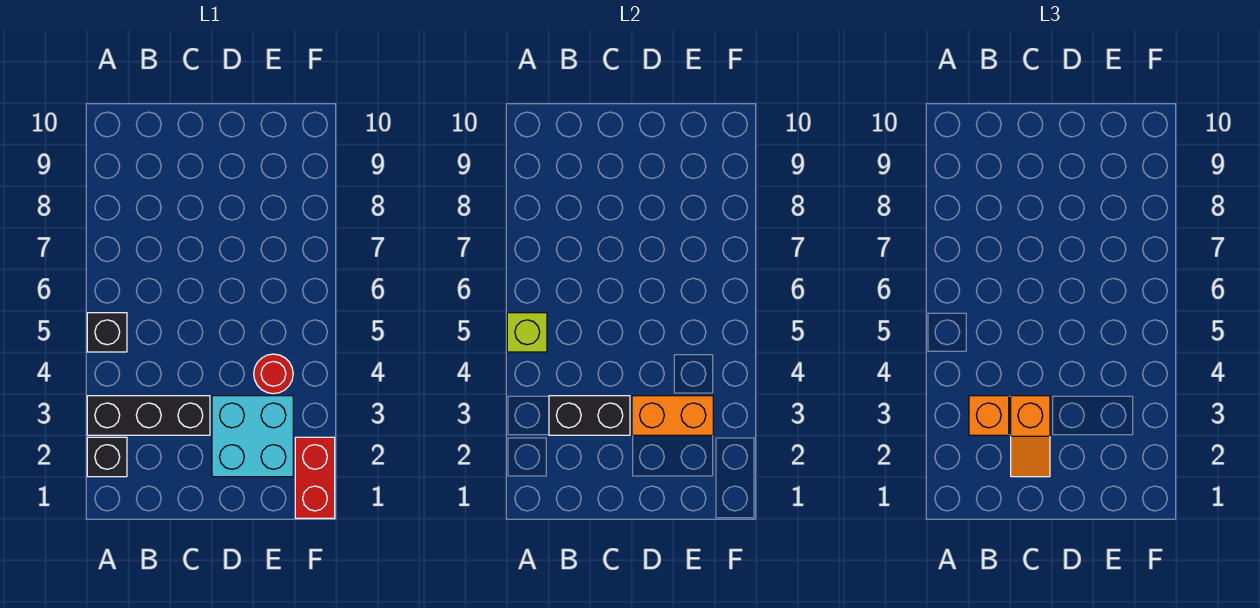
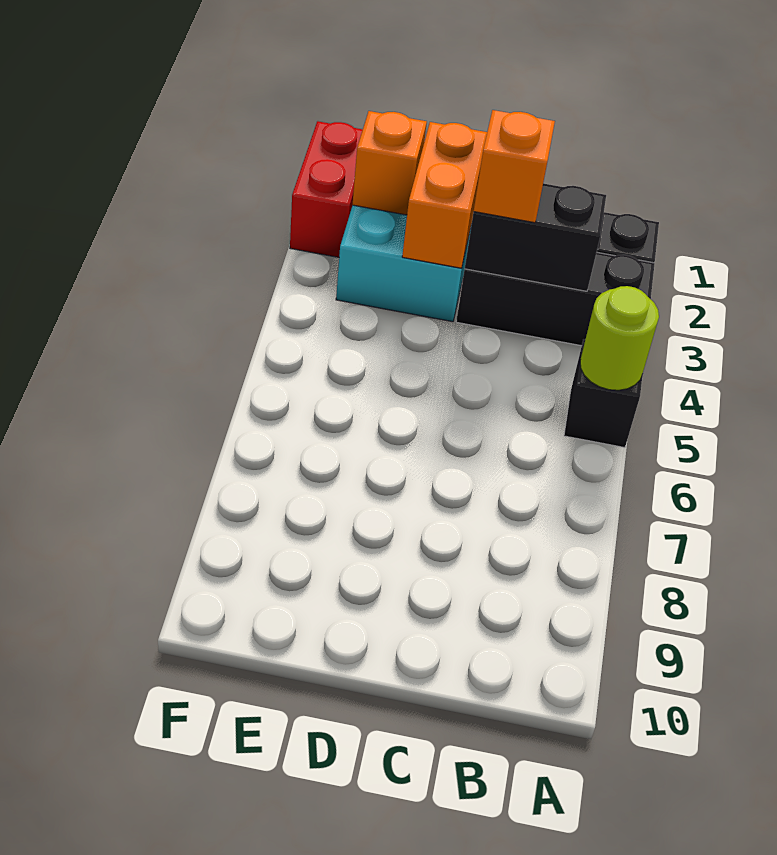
lime 1x1 brick [507,313,547,352] -> lime 1x1 round brick [580,286,659,390]
orange 1x1 brick [969,396,1009,435] -> orange 1x1 brick moved to [353,111,427,215]
orange 1x2 brick [632,396,713,435] -> orange 1x2 brick turned to [402,122,487,268]
red 1x1 round brick [254,354,293,394] -> none

